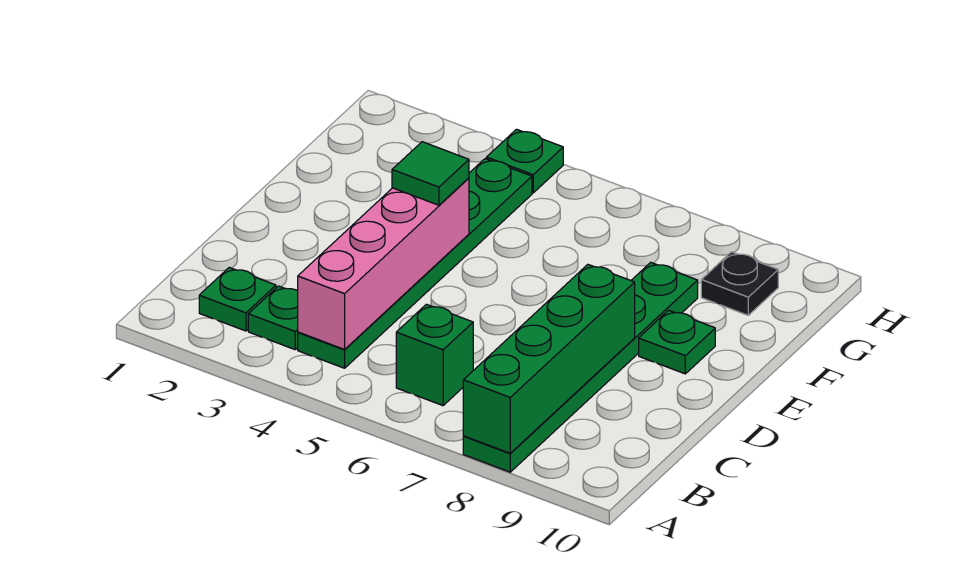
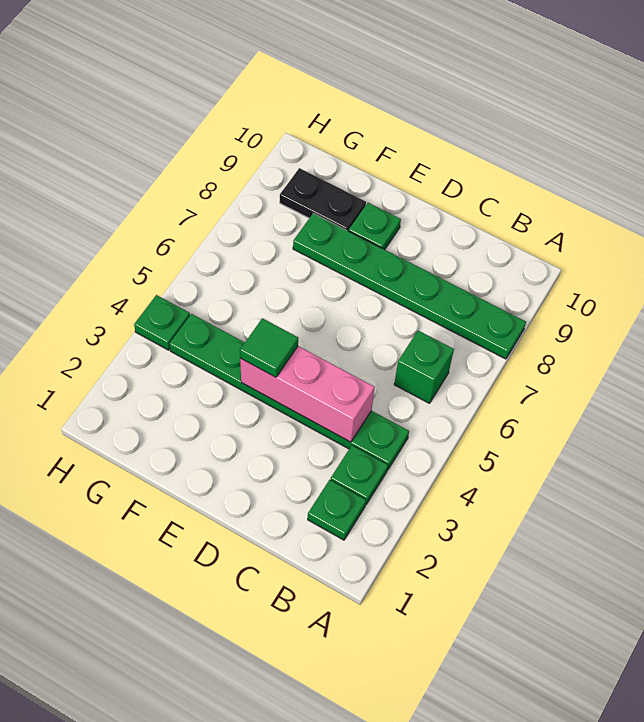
green 1x4 brick [463,265,635,453] -> none
pink 1x4 brick [298,178,469,349] -> pink 1x3 brick [240,346,375,442]
black 1x1 plate [701,252,778,315] -> black 1x2 plate [280,168,366,231]

